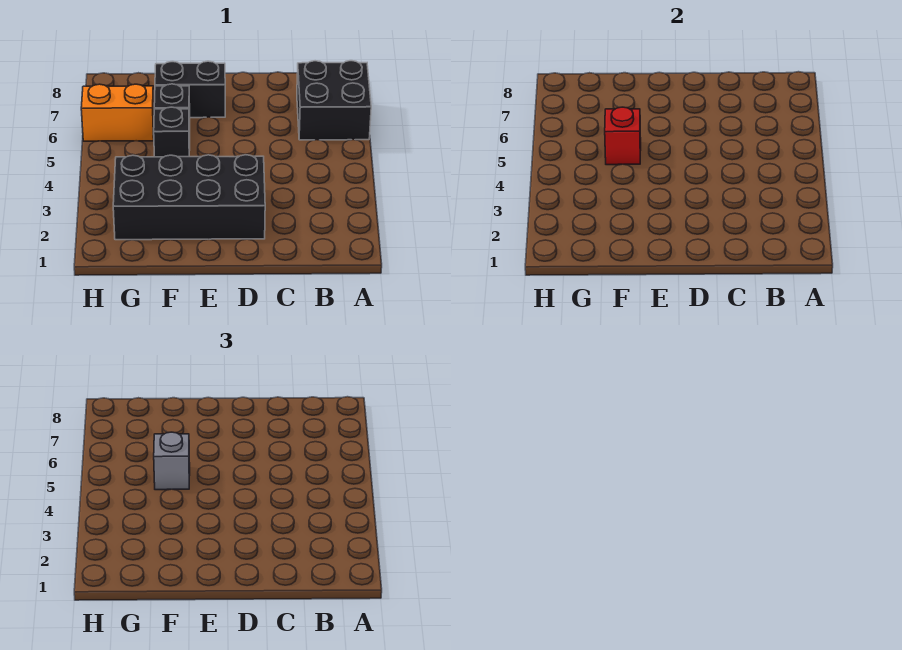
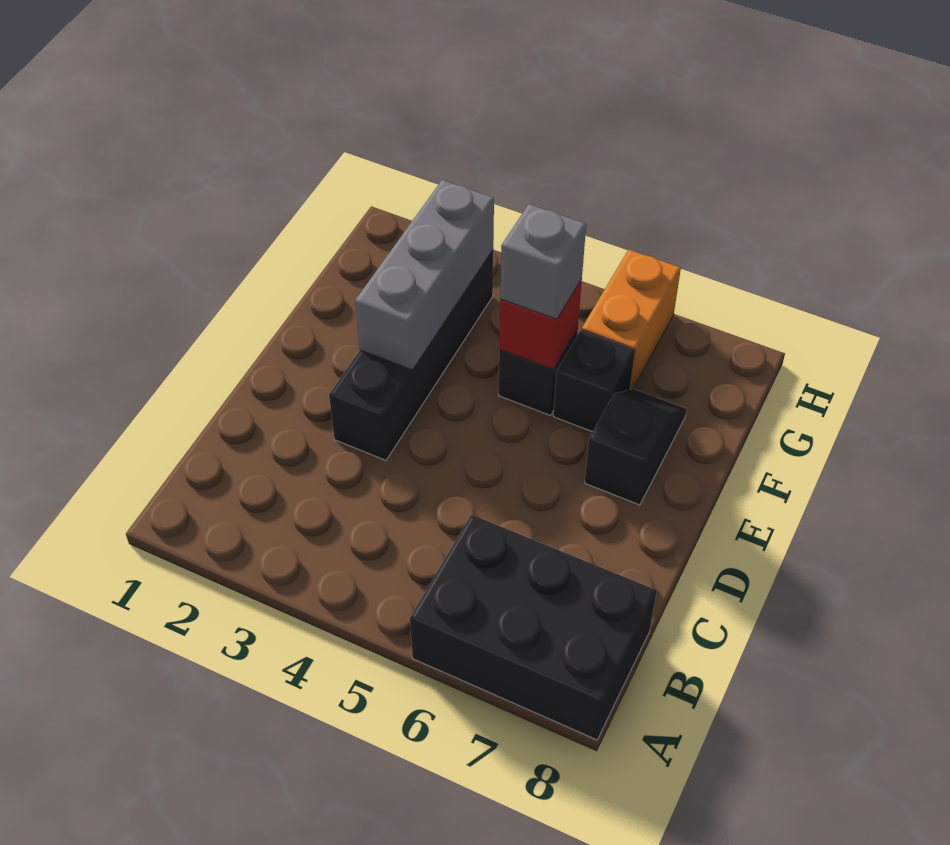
black 2x2 brick [297,61,371,140] -> black 2x3 brick [410,515,657,740]
black 2x4 brick [113,155,265,240] -> black 1x4 brick [329,250,493,460]
none -> grey 1x3 brick [355,180,494,370]
black 1x2 brick [155,61,225,118] -> black 1x2 slope [585,389,687,505]

